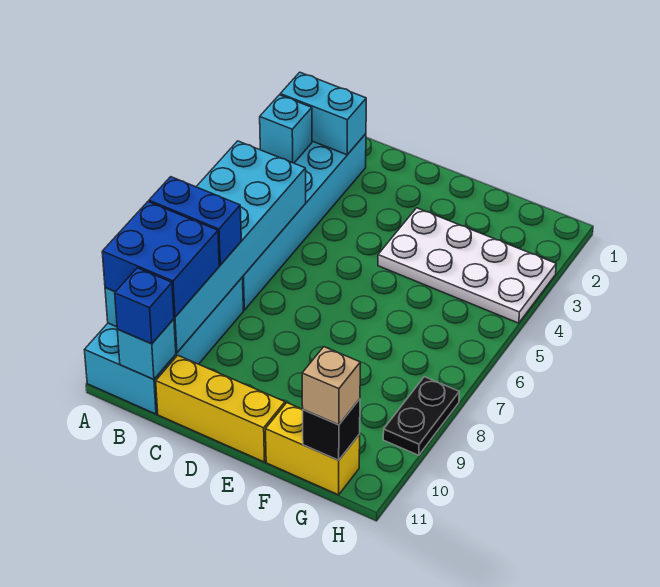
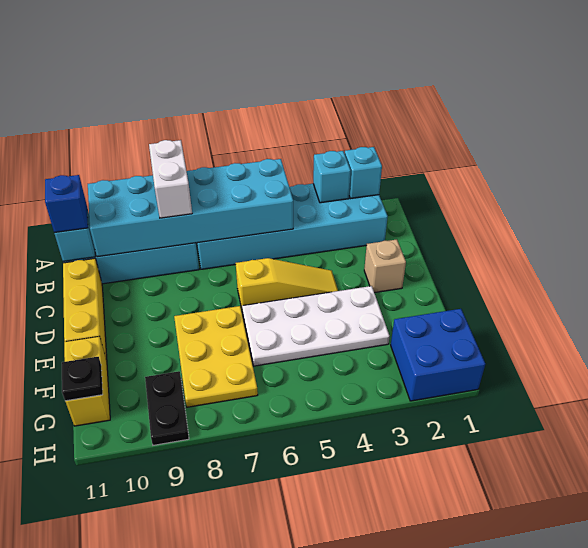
cyan 1x2 brick [280,72,366,155] -> cyan 1x1 brick [345,147,382,199]
blue 1x2 brick [149,177,241,265] -> white 1x2 brick [149,140,192,218]
blue 2x2 brick [102,202,219,317] -> blue 2x2 brick moved to [391,309,485,401]
none -> yellow 1x3 slope [236,258,338,313]
white 2x4 plate [378,208,556,323] -> white 2x4 plate turned to [242,286,390,366]
none -> yellow 2x3 plate [174,306,258,407]
black 1x1 brick [303,399,360,460] -> black 1x1 plate [62,357,103,401]
tan 1x1 brick [302,347,360,425] -> tan 1x1 brick moved to [364,239,406,293]
black 1x2 plate [383,377,459,455] -> black 1x2 plate turned to [145,371,189,445]

